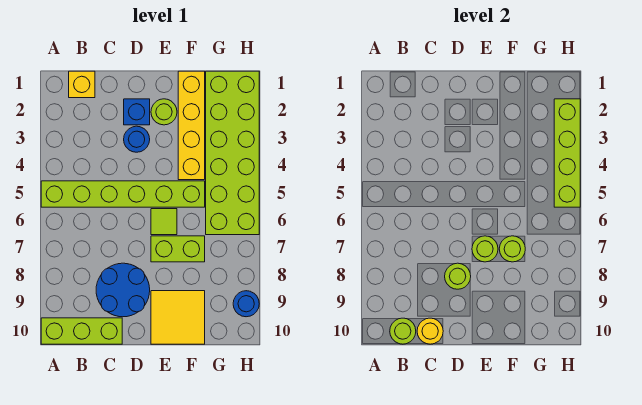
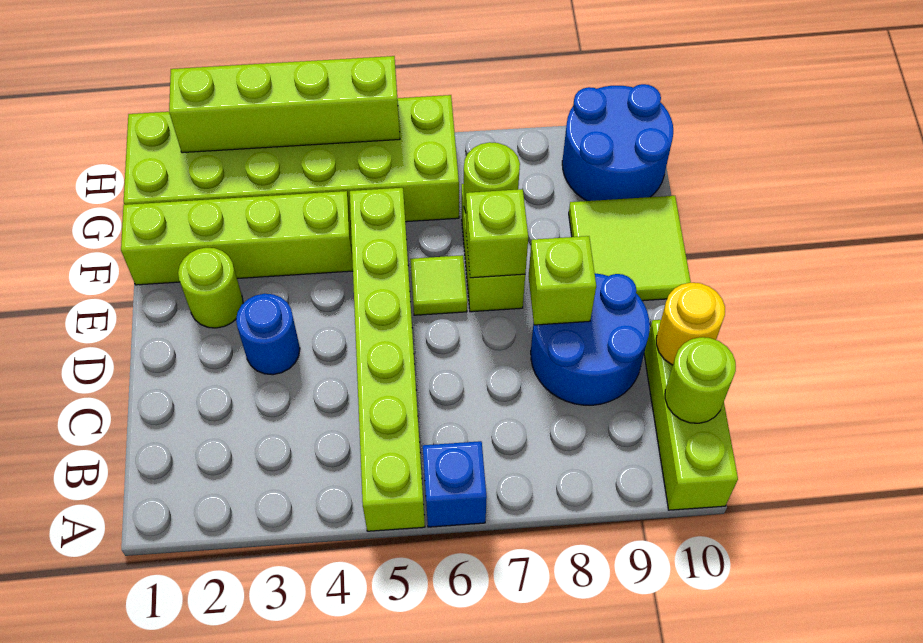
yellow 1x1 brick [69,71,95,98] -> none
blue 1x1 brick [124,99,150,125] -> blue 1x1 brick moved to [423,441,487,527]
lime 1x1 round brick [445,263,471,289] -> lime 1x1 brick [528,236,596,325]
lime 1x1 round brick [472,236,498,262] -> lime 1x1 brick [466,189,528,278]
yellow 2x2 tile [151,291,205,344] -> lime 2x2 tile [569,196,691,301]
yellow 1x4 brick [178,71,205,180] -> lime 1x4 brick [121,191,353,285]
blue 1x1 round brick [233,291,259,317] -> blue 2x2 round brick [562,84,673,201]

